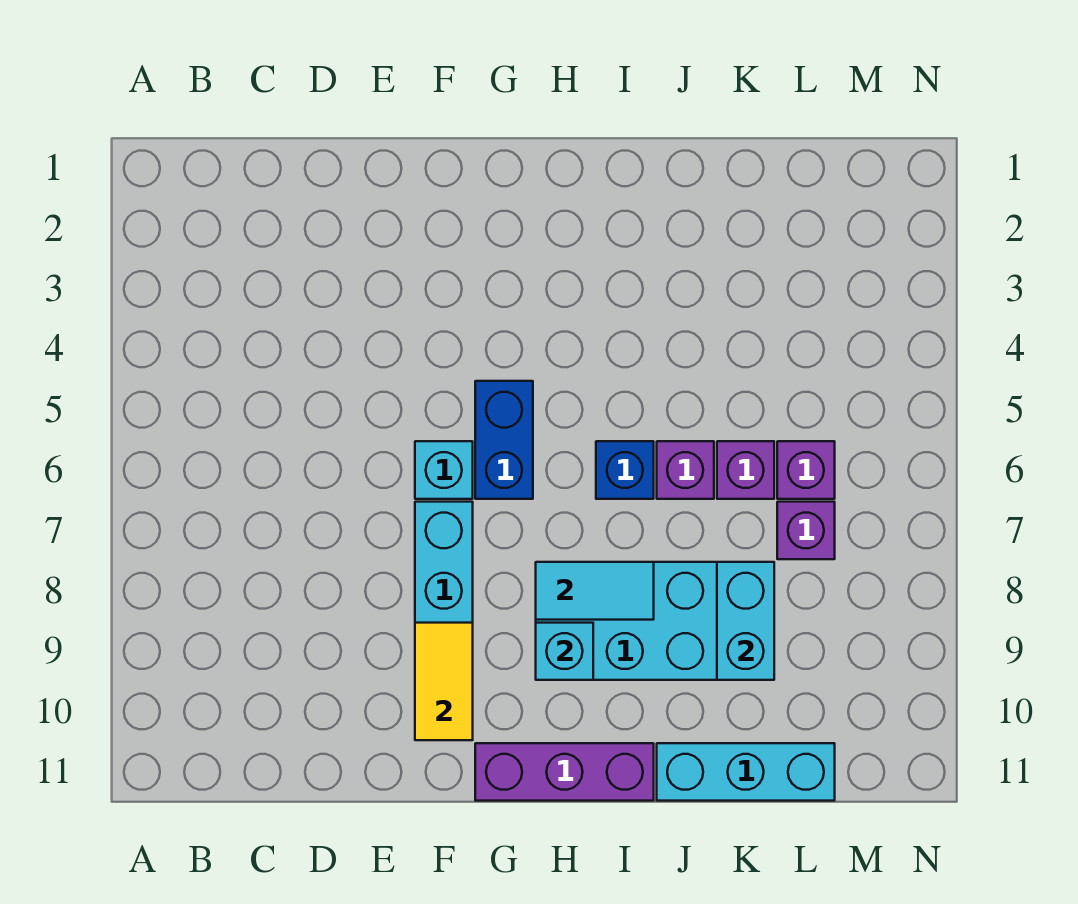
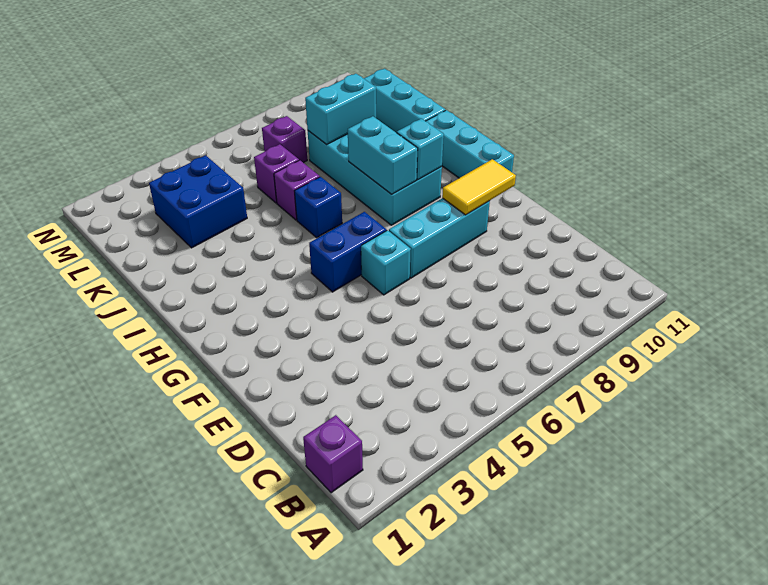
purple 1x3 brick [475,743,654,801] -> cyan 1x3 brick [426,110,514,178]
cyan 1x2 tile [536,562,654,620] -> cyan 1x2 brick [348,116,418,194]
none -> blue 2x2 brick [149,155,247,248]
purple 1x1 brick [777,441,835,499] -> purple 1x1 brick moved to [303,415,363,493]

